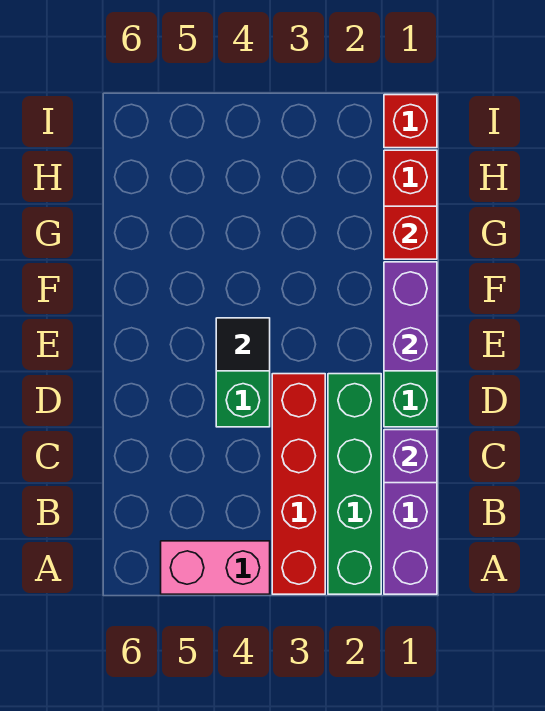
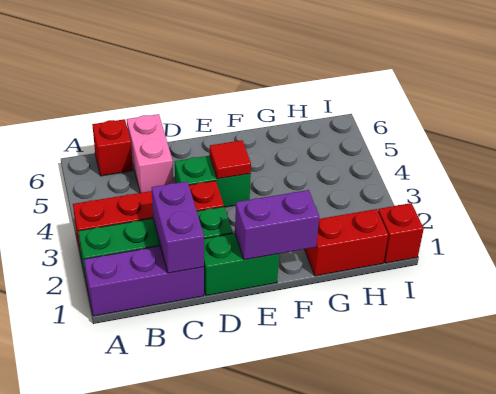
pink 1x2 brick [161,541,270,594] -> pink 1x2 brick moved to [127,114,173,193]
purple 1x1 brick [384,430,437,483] -> purple 1x2 brick [152,181,204,273]
black 1x1 tile [216,318,270,371] -> red 1x1 tile [209,140,251,179]
red 1x1 brick [384,206,437,259] -> red 1x1 brick moved to [92,119,133,176]

